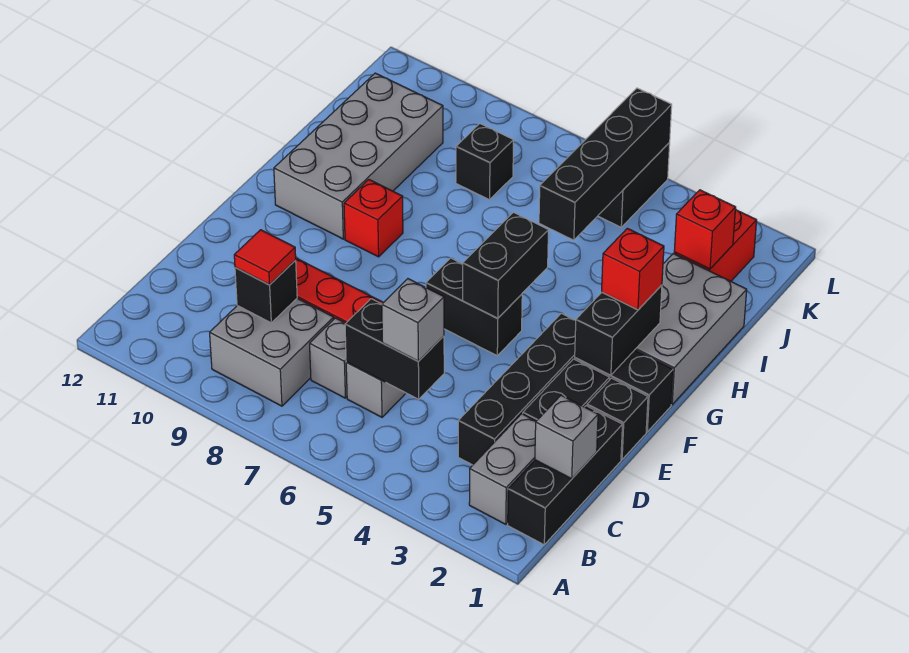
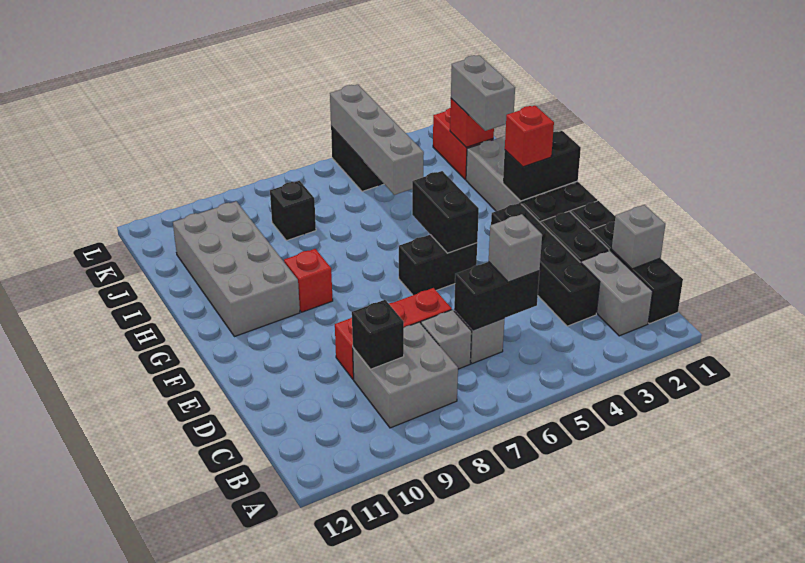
red 1x1 tile [234,230,296,285] -> none
black 1x2 brick [575,285,662,375] -> black 1x2 brick turned to [503,131,581,201]
none -> grey 1x2 brick [451,55,515,131]
black 1x4 brick [539,88,672,240] -> grey 1x4 brick [330,85,424,195]

